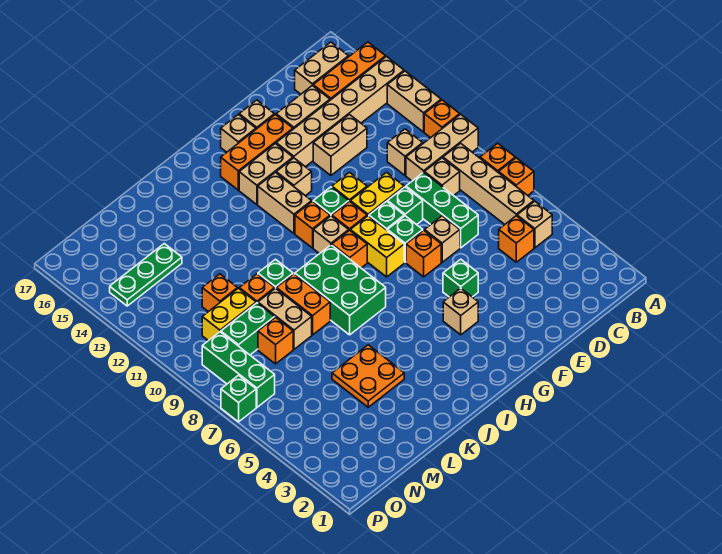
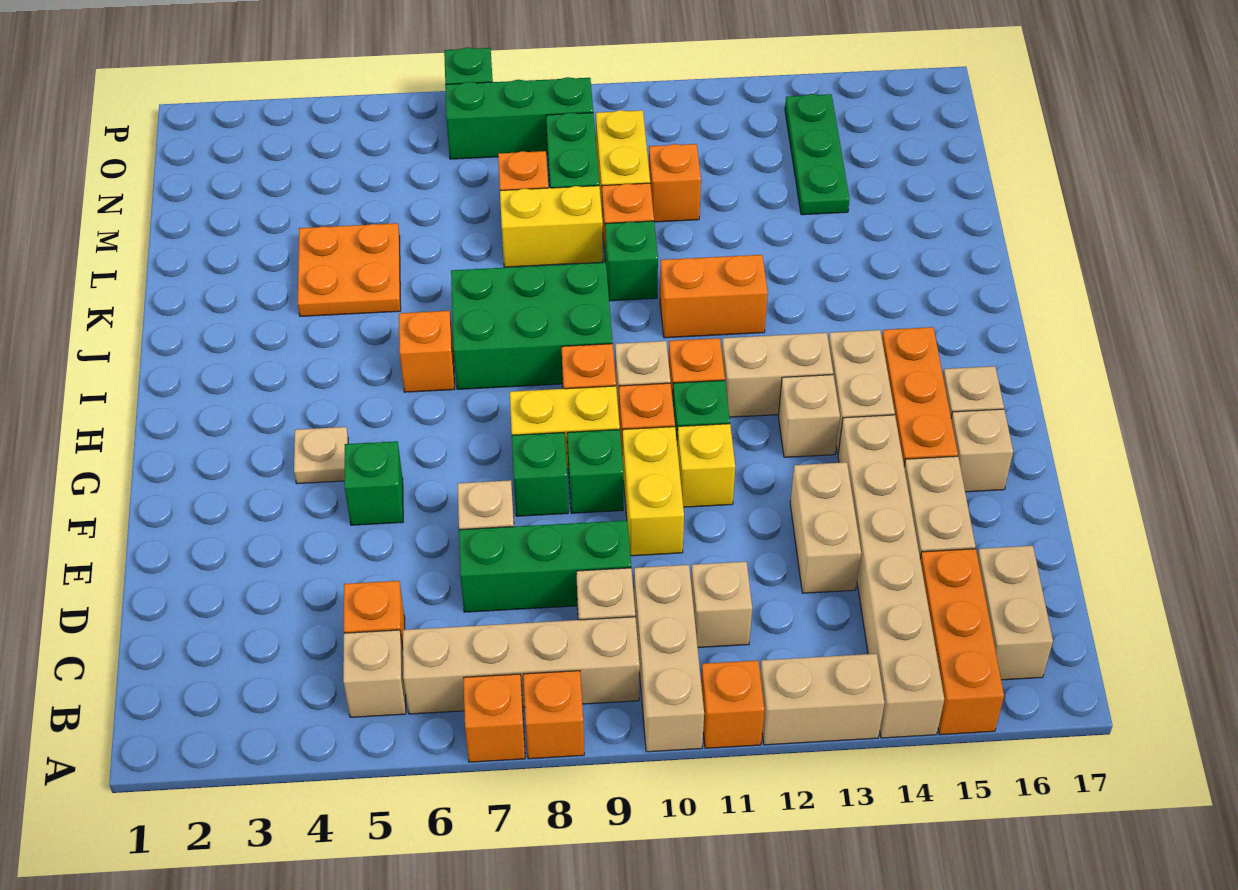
green 1x1 brick [387,187,423,225] -> none
orange 1x1 brick [406,230,441,277] -> orange 1x1 brick moved to [399,311,454,392]
tan 1x1 brick [443,288,478,335] -> tan 1x1 plate [294,427,348,484]
orange 1x2 brick [276,274,330,335] -> orange 1x2 brick moved to [660,255,768,338]
tan 1x2 brick [258,288,312,349] -> yellow 1x2 brick [500,186,603,267]

